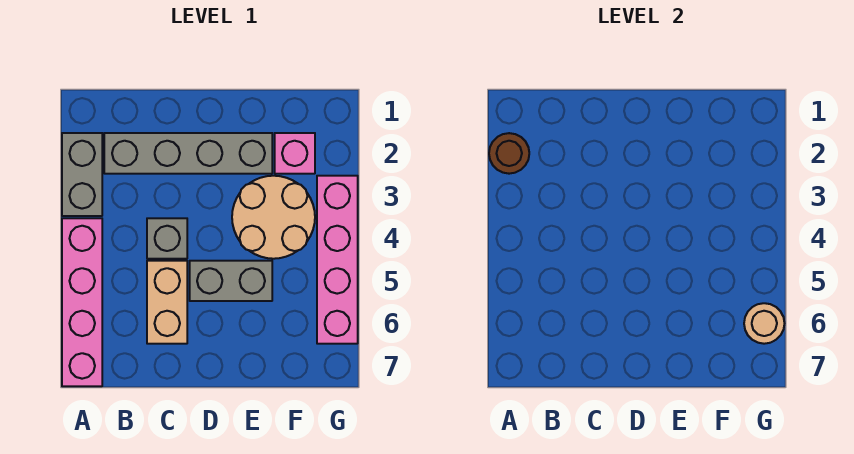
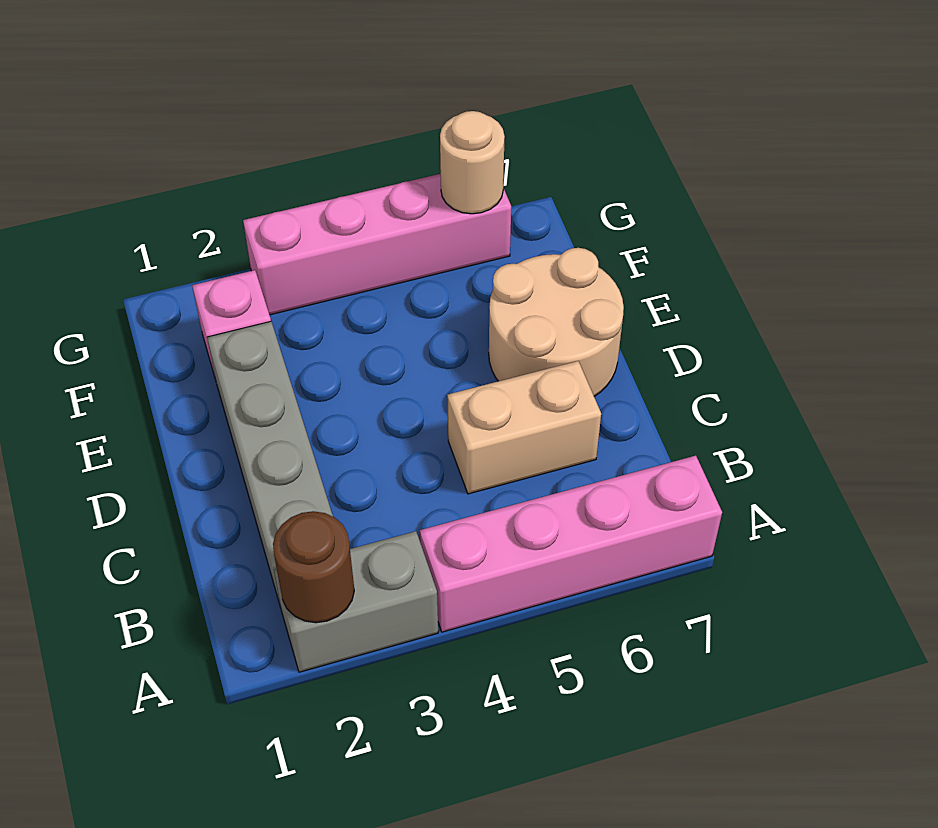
grey 1x1 brick [147,218,187,259] -> none
grey 1x2 brick [190,261,272,301] -> none
tan 2x2 round brick [232,176,315,259] -> tan 2x2 round brick moved to [489,248,624,397]

